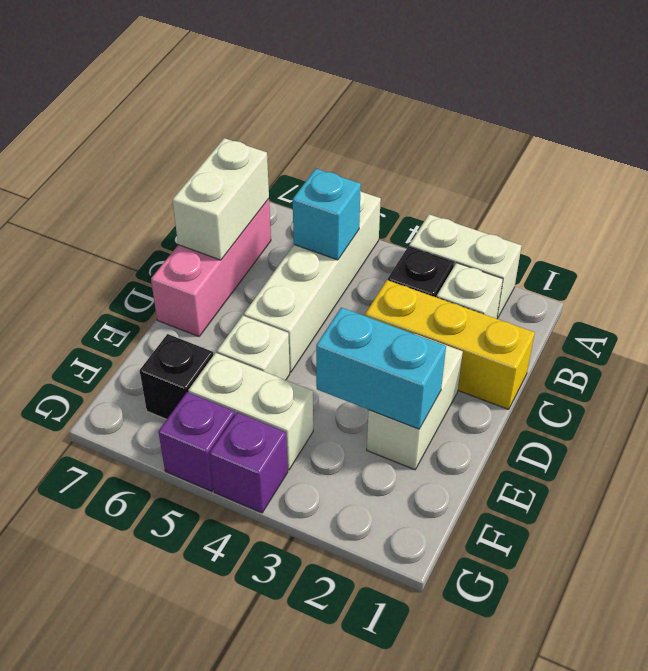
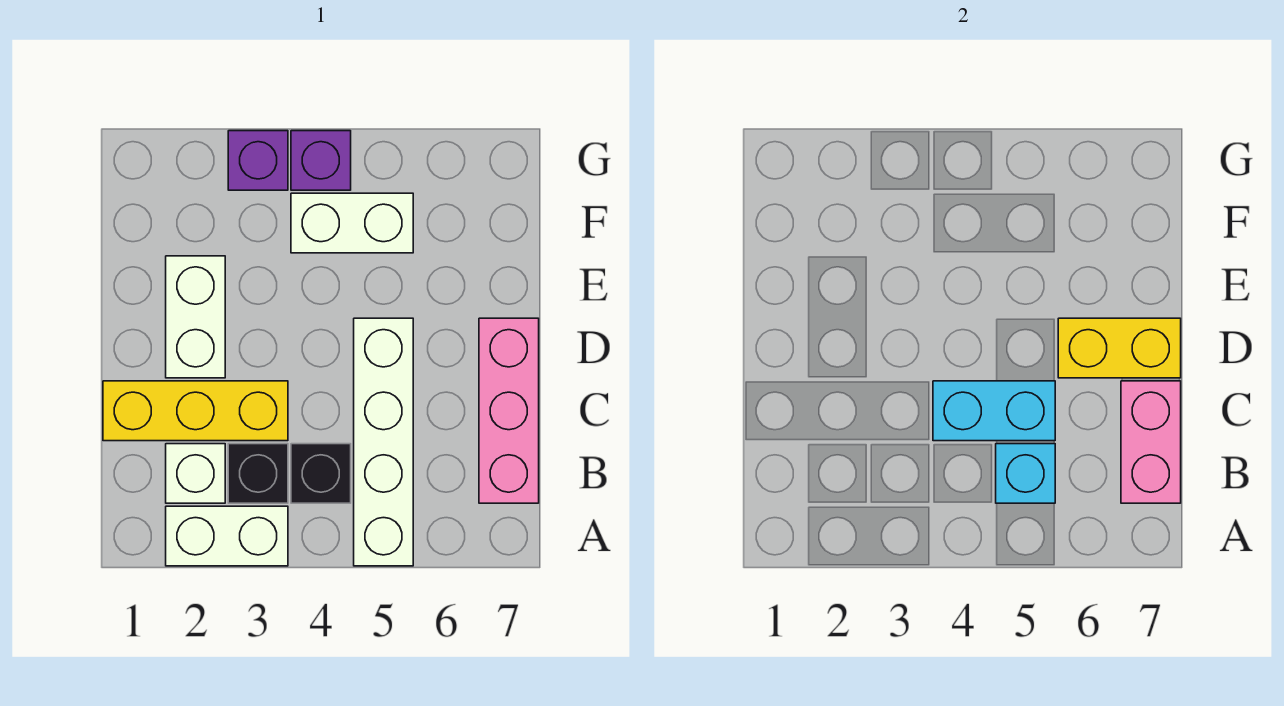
white 1x2 brick [172,138,269,260] -> pink 1x2 brick [1121,381,1181,503]
none -> yellow 1x2 brick [1058,318,1181,378]
cyan 1x2 brick [316,307,446,429] -> cyan 1x2 brick moved to [933,381,1055,441]
white 1x1 brick [217,316,290,380] -> none
black 1x1 brick [140,334,213,419] -> black 1x1 brick moved to [291,444,351,503]
purple 1x1 brick [158,392,235,491] -> purple 1x1 brick moved to [228,131,288,190]

